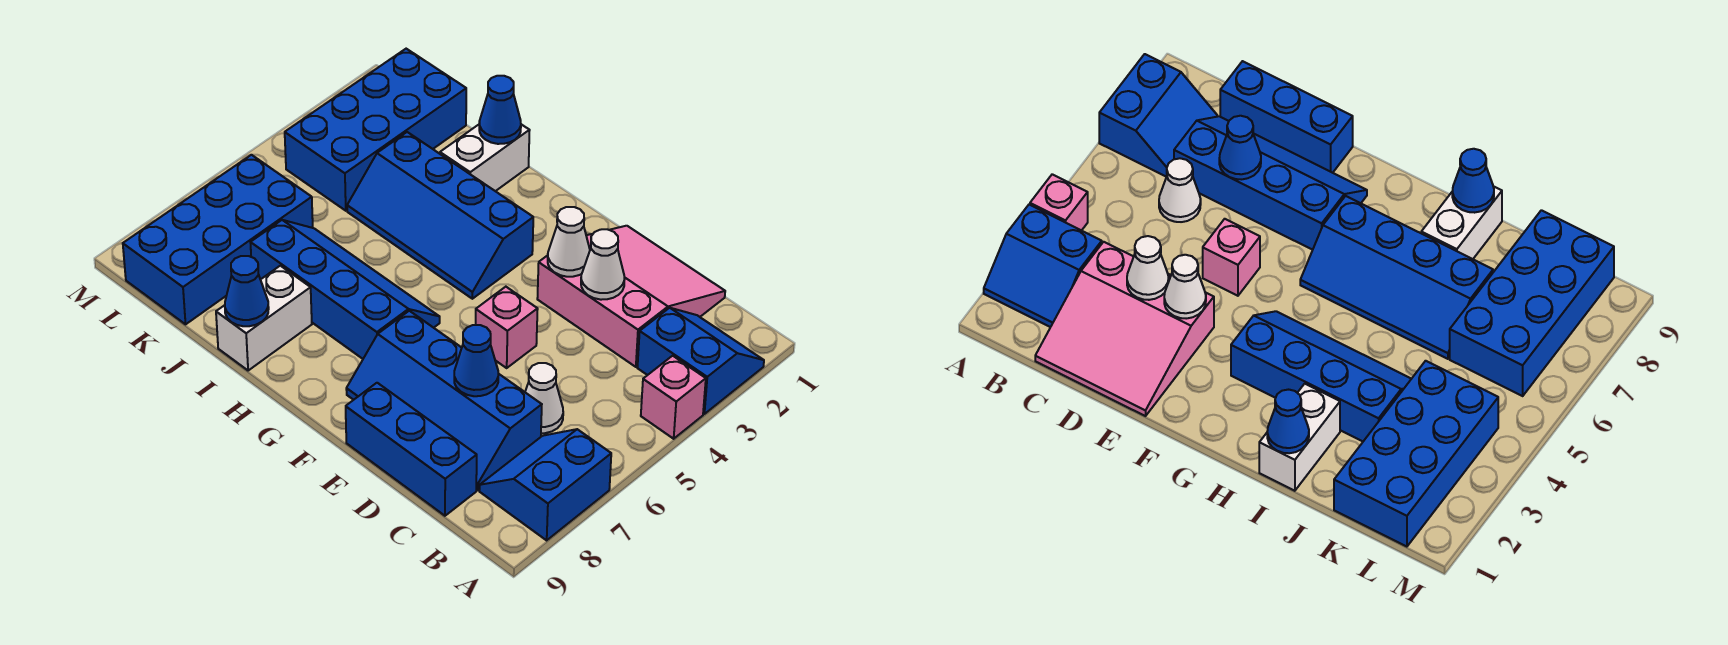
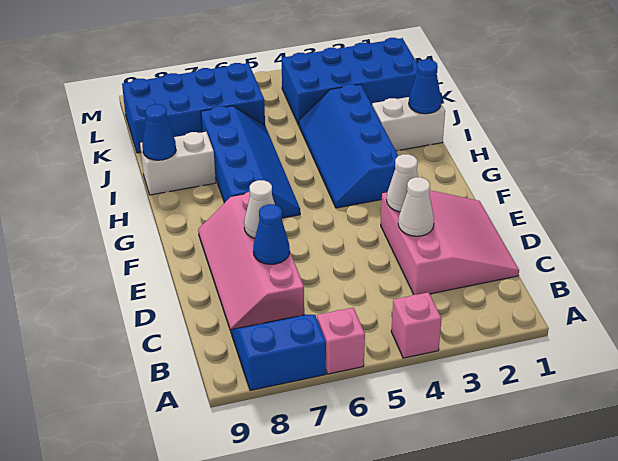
blue 2x2 slope [638,308,764,414] -> none
white 1x1 cone [525,363,563,433] -> white 1x1 cone moved to [244,180,275,238]
blue 2x4 slope [346,311,542,490] -> pink 2x4 slope [198,192,304,334]
blue 1x3 brick [346,383,477,516] -> none
pink 1x1 brick [476,287,538,368] -> pink 1x1 brick moved to [317,308,365,374]

